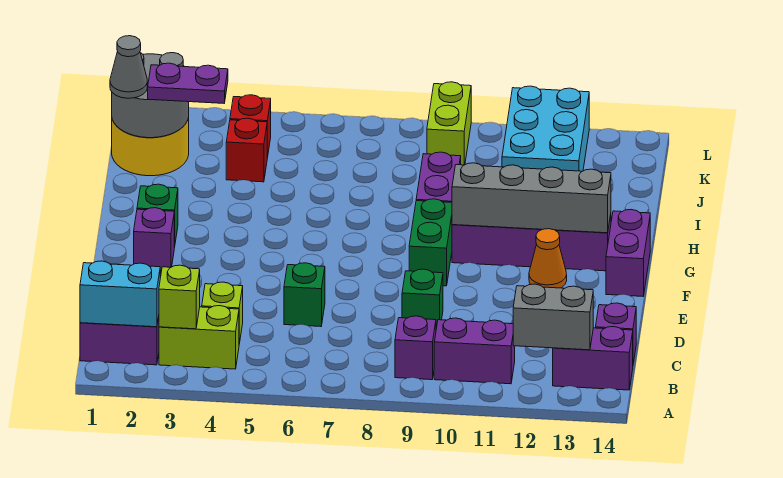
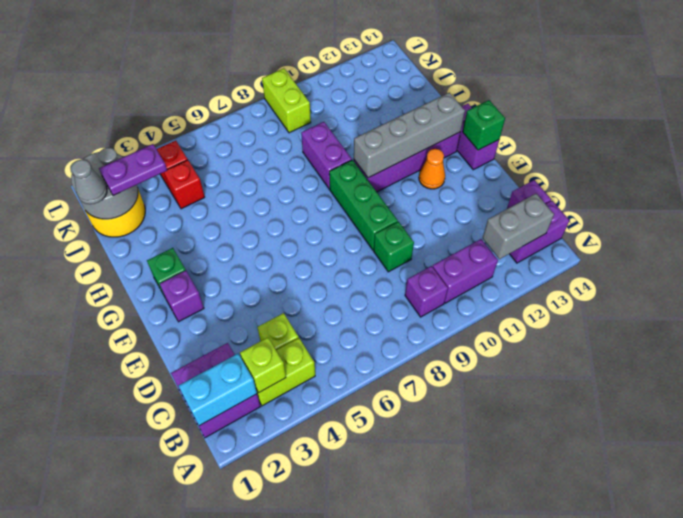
green 1x1 brick [284,263,325,327] -> green 1x1 brick moved to [463,100,505,150]
green 1x2 brick [409,199,452,286] -> green 1x3 brick [329,160,398,250]
cyan 2x3 brick [502,86,589,171] -> none

